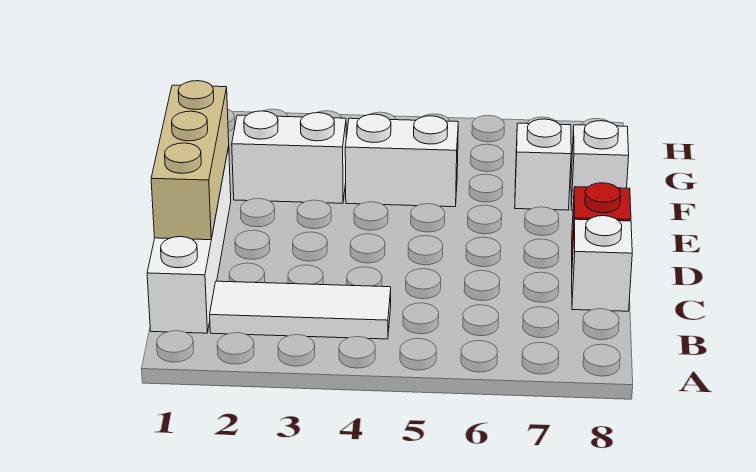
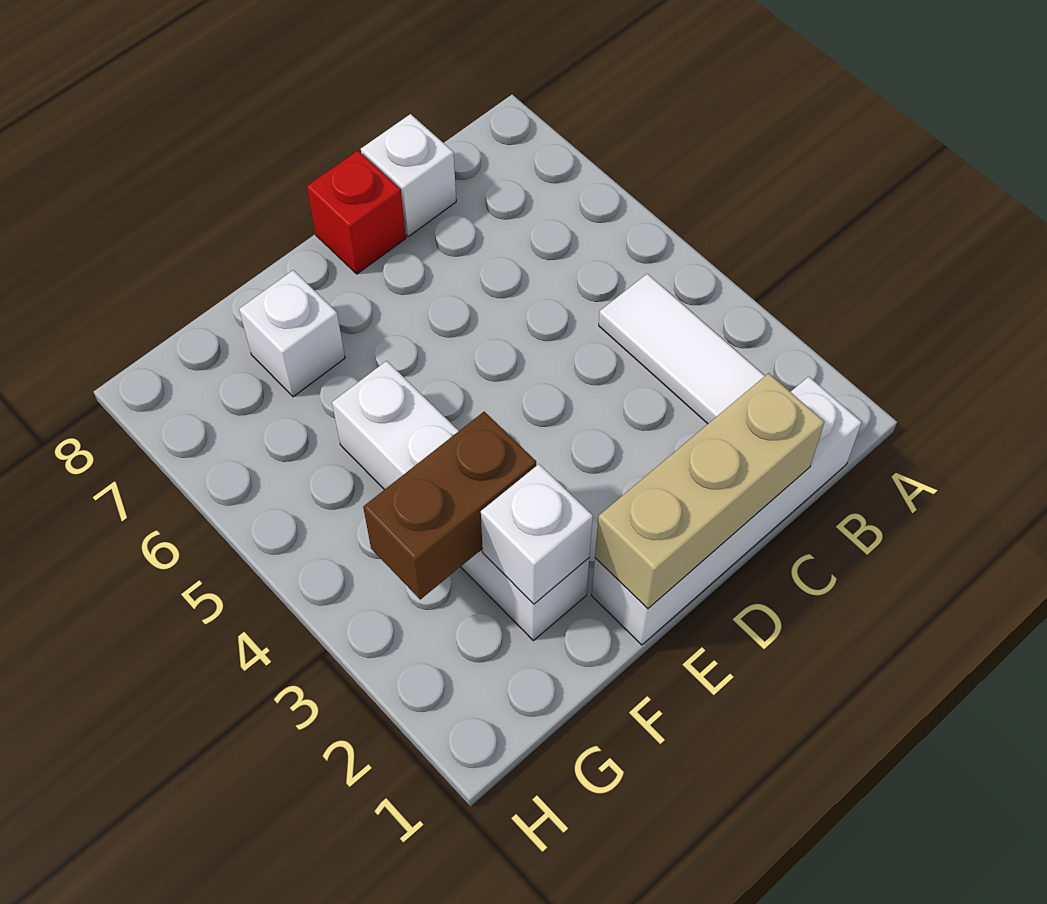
none -> brown 1x2 brick [363,412,536,599]
white 1x1 brick [571,121,629,210] -> white 1x1 brick moved to [481,464,593,604]

